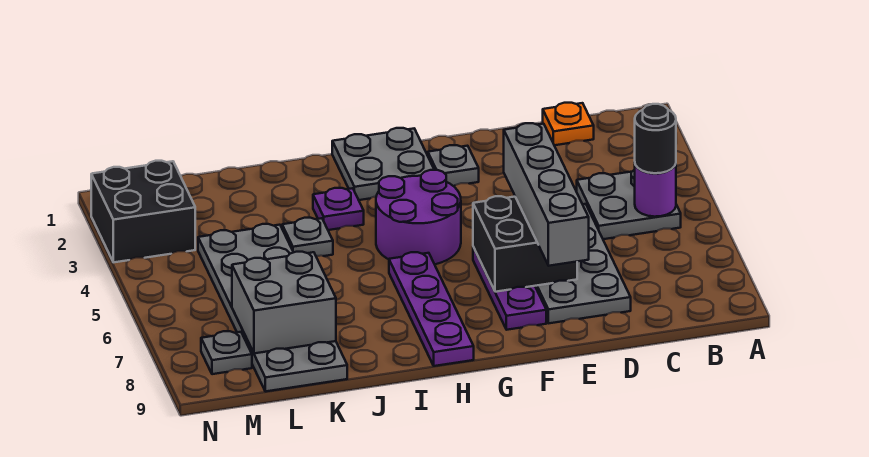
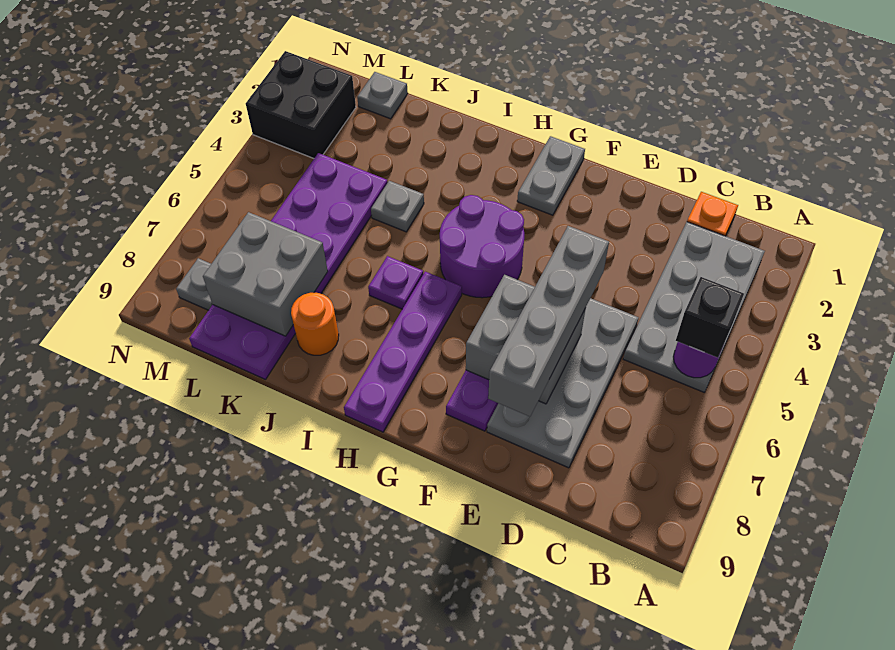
grey 2x2 plate [577,169,681,239] -> grey 2x4 plate [623,222,765,393]
black 1x1 round brick [635,104,676,173] -> black 1x1 brick [676,277,744,358]
black 2x2 brick [473,196,577,292] -> grey 2x2 brick [466,275,586,404]
grey 1x1 plate [428,145,479,186] -> grey 1x1 plate moved to [357,72,408,119]
grey 2x2 plate [332,128,434,200] -> grey 1x2 plate [517,136,585,215]
purple 1x1 plate [313,188,364,230] -> purple 1x1 plate moved to [368,256,423,309]
none -> orange 1x1 round brick [291,293,339,355]
grey 2x6 plate [198,224,347,391] -> purple 2x6 plate [189,153,388,379]

